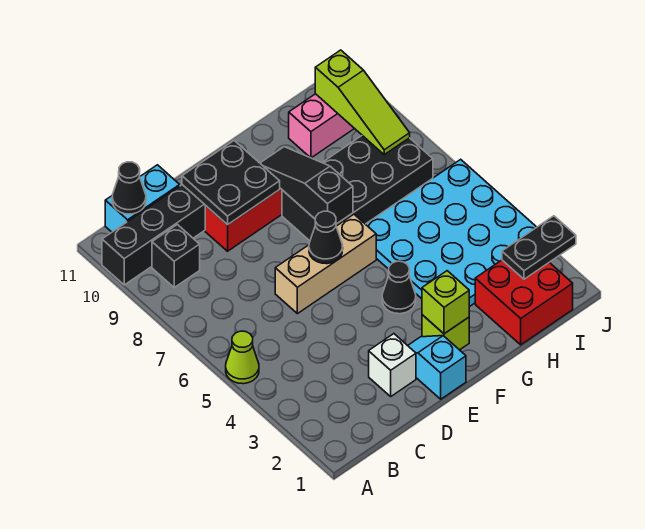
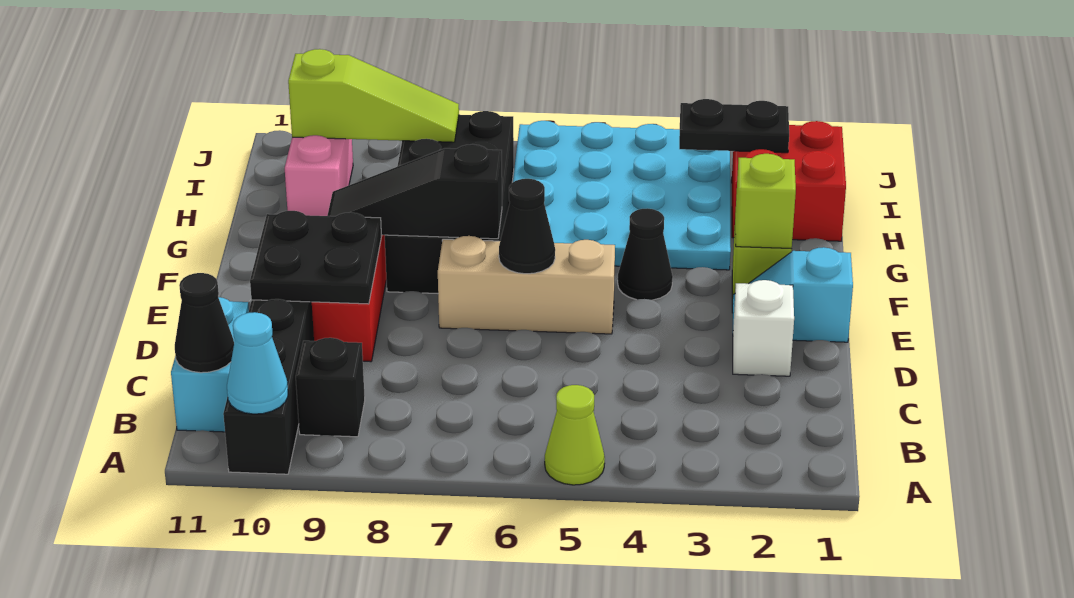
none -> cyan 1x1 cone [227,312,288,414]
tan 1x3 brick [275,214,376,314] -> tan 1x3 brick turned to [438,236,615,334]
black 1x2 plate [502,216,576,279] -> black 1x2 plate turned to [679,99,789,153]

